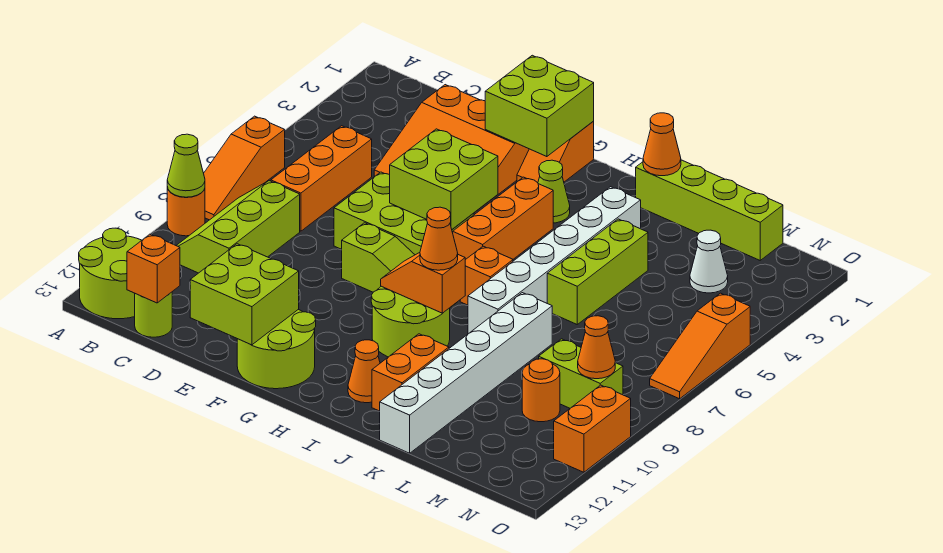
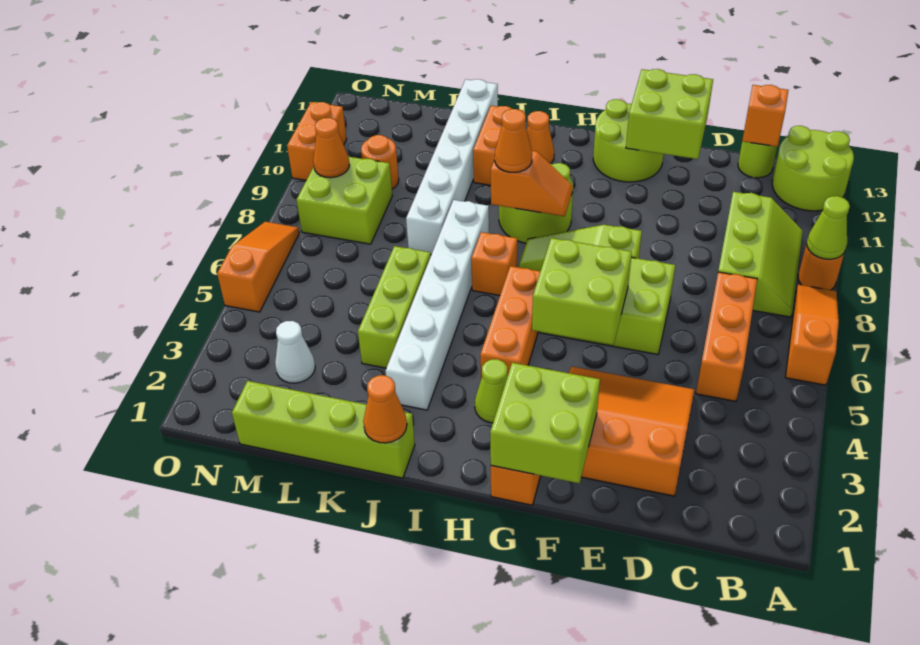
lime 1x2 brick [539,339,623,408] -> lime 2x2 brick [296,157,392,244]

